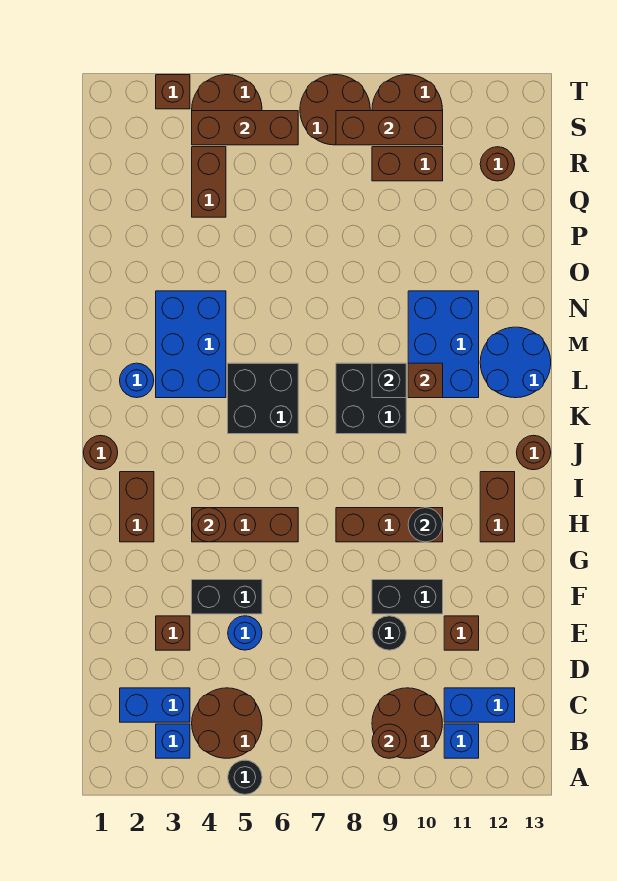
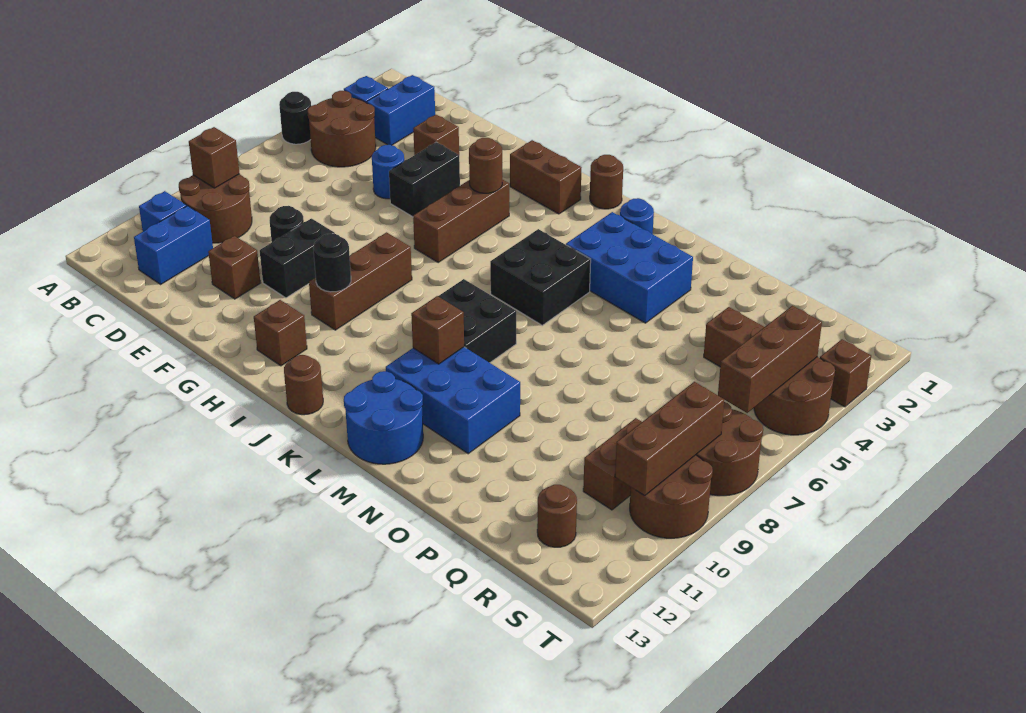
brown 1x1 round brick [372,724,406,758] -> brown 1x1 brick [189,127,239,188]
brown 1x2 brick [480,472,515,542] -> brown 1x1 brick [254,300,307,366]
black 1x1 brick [372,363,406,398] -> none

